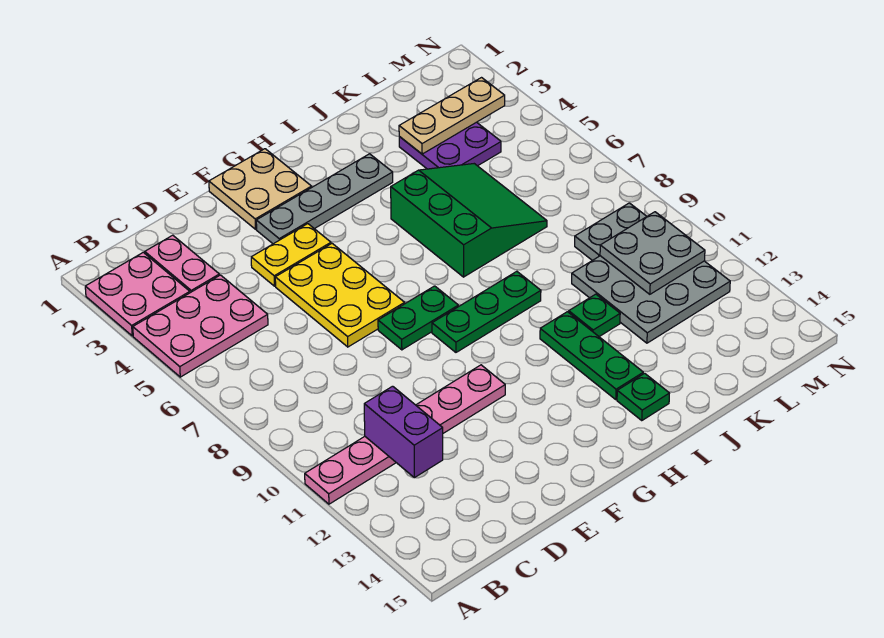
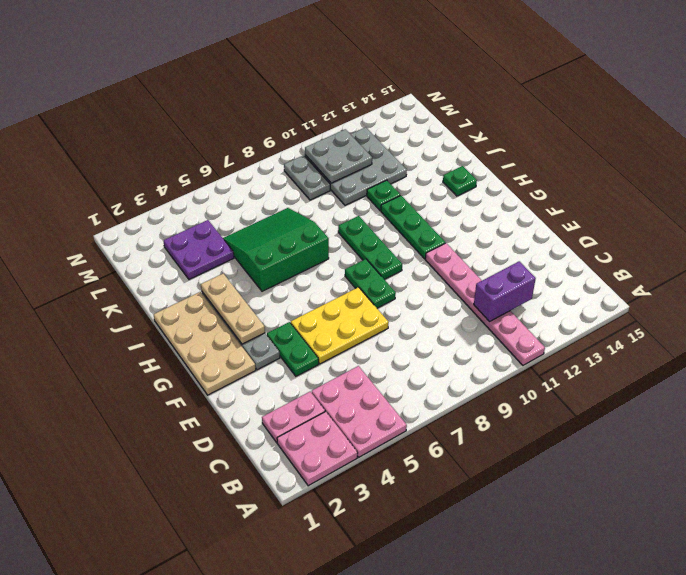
yellow 1x2 plate [251,224,331,286] -> green 1x2 plate [267,322,319,376]
tan 2x2 plate [209,149,312,229] -> tan 2x4 plate [154,292,256,395]
green 1x3 plate [540,312,643,399] -> green 1x3 plate turned to [381,195,445,259]
tan 1x3 plate [399,78,505,154] -> tan 1x3 plate moved to [201,274,265,344]

